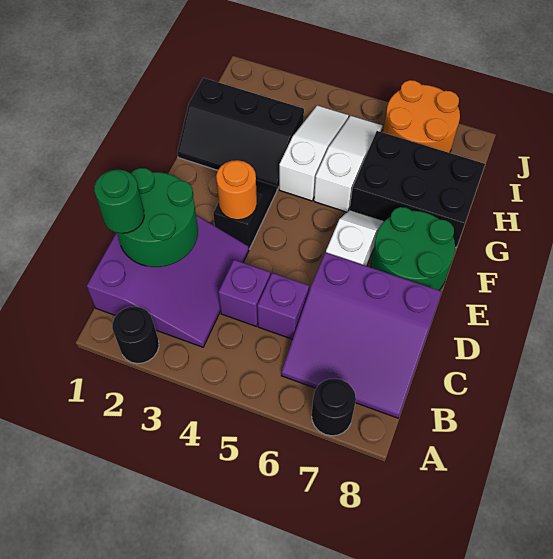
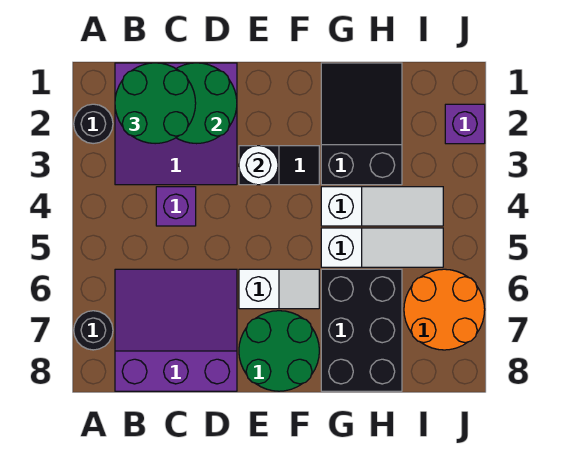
purple 3x3 slope [281,252,442,418] -> purple 3x3 slope turned to [115,269,237,391]
green 1x1 round brick [94,170,144,233] -> green 2x2 round brick [115,63,196,144]
purple 1x1 brick [257,273,309,339] -> purple 1x1 brick moved to [445,104,485,144]
orange 1x1 round brick [216,160,257,220] -> white 1x1 round brick [239,146,278,185]
black 2x3 slope [177,78,304,190] -> black 2x3 slope turned to [321,63,402,185]

